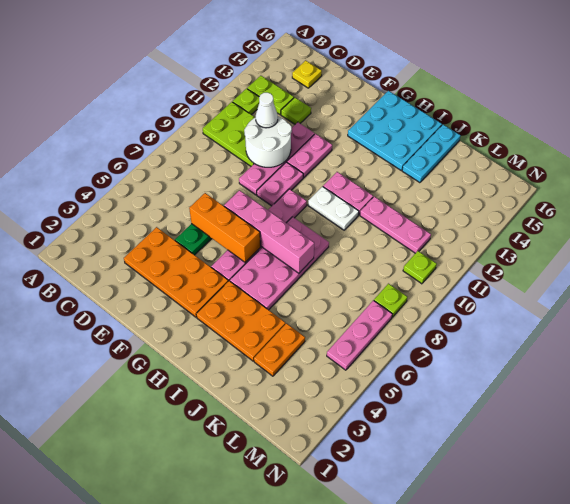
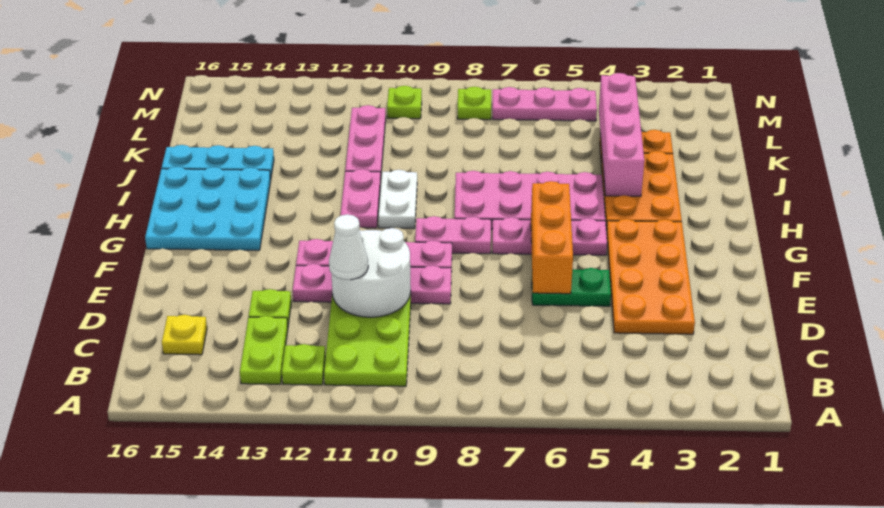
pink 1x4 brick [224,190,314,273] -> pink 1x4 brick moved to [599,73,644,196]

